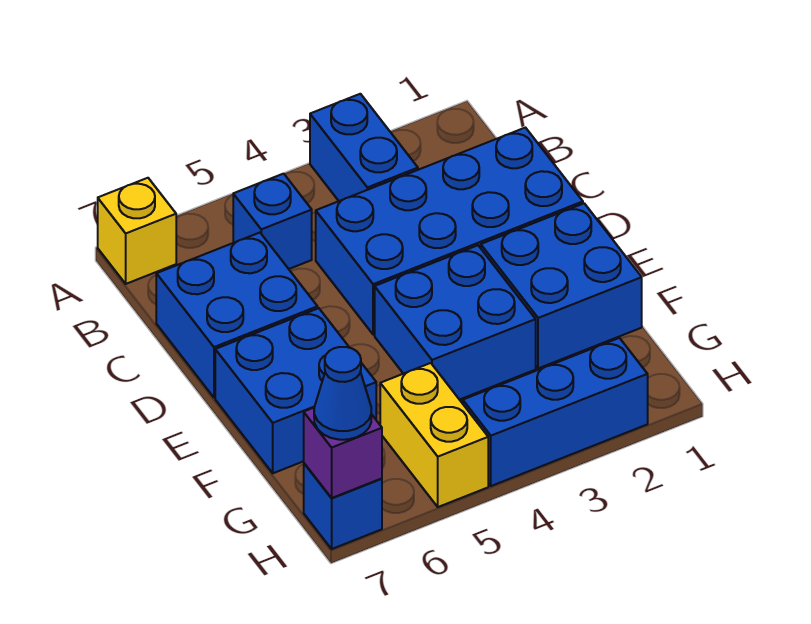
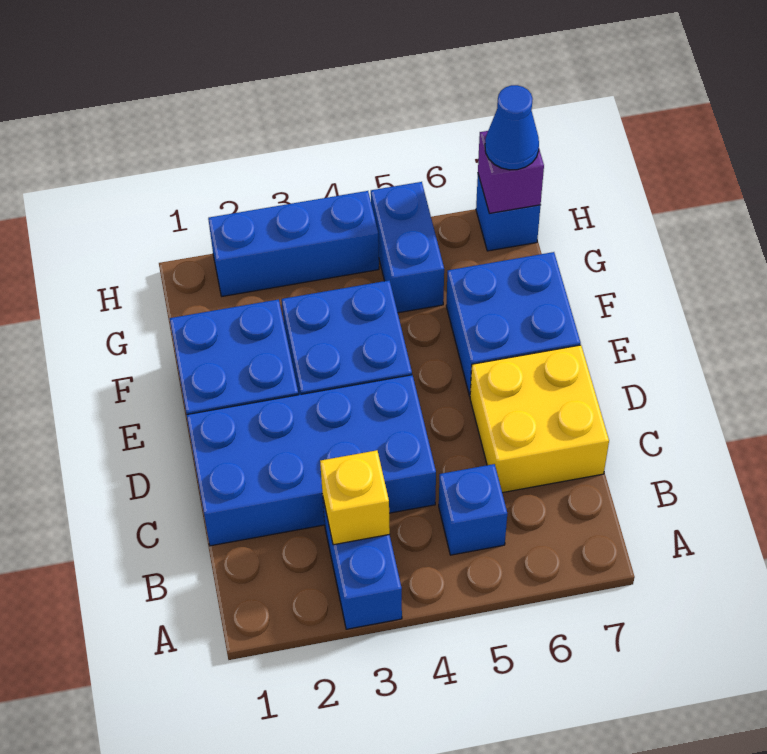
yellow 1x1 brick [98,178,176,284] -> yellow 1x1 brick moved to [320,450,390,545]
blue 2x2 brick [156,233,318,398] -> yellow 2x2 brick [470,345,609,493]
yellow 1x2 brick [380,363,488,507] -> blue 1x2 brick [371,182,444,313]

